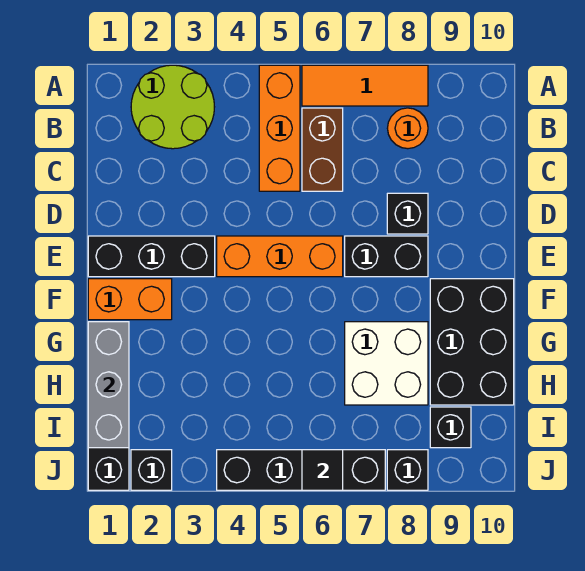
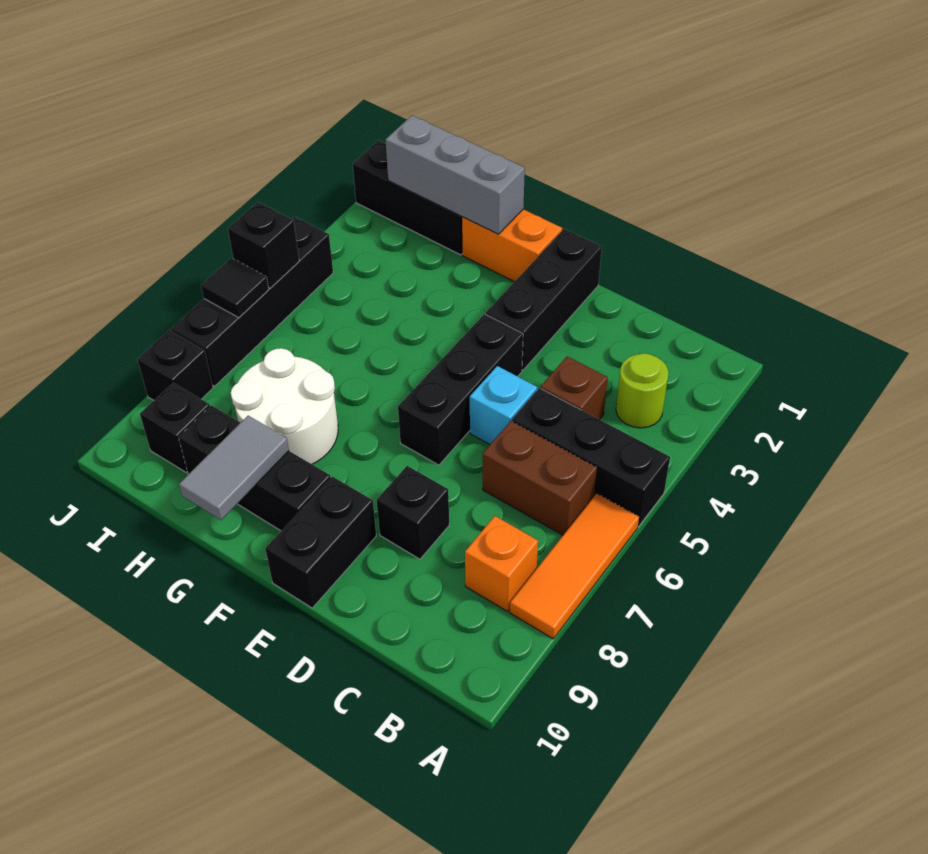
lime 2x2 round brick [131,65,214,149] -> lime 1x1 round brick [616,353,668,428]
orange 1x3 brick [259,65,300,191] -> black 1x3 brick [512,388,670,526]
orange 1x1 round brick [387,108,428,149] -> orange 1x1 brick [465,516,538,611]
none -> brown 1x1 brick [541,356,608,420]
none -> cyan 1x1 brick [470,366,537,444]
orange 1x3 brick [217,236,343,277] -> black 1x3 brick [398,314,523,465]
black 1x2 brick [345,236,428,277] -> black 1x2 brick moved to [265,477,376,608]
orange 1x2 brick [88,279,172,320] -> orange 1x2 brick turned to [462,209,562,282]
black 2x3 brick [430,279,514,405] -> black 1x3 brick [178,405,331,531]
white 2x2 brick [345,322,428,405] -> white 2x2 round brick [231,348,338,464]
none -> grey 1x2 tile [179,416,289,520]
black 1x1 brick [131,450,172,490] -> black 1x1 brick moved to [228,202,299,288]

